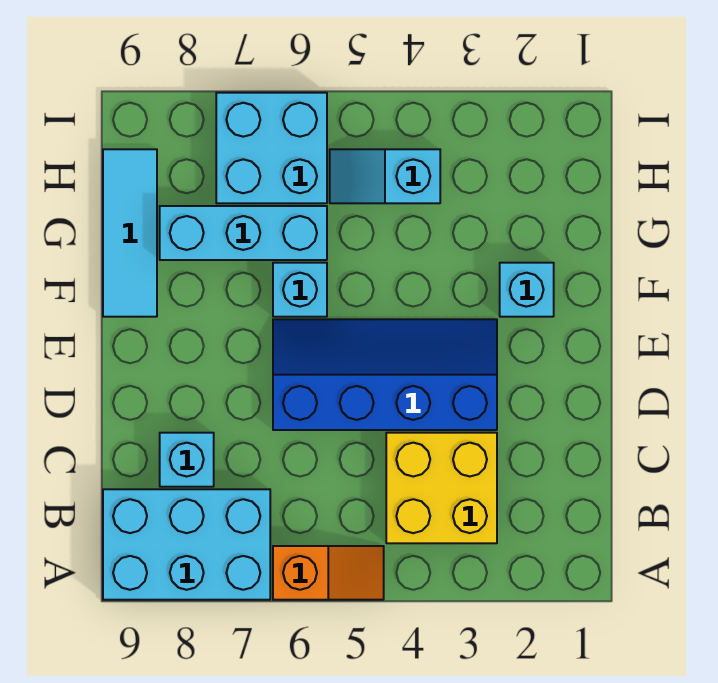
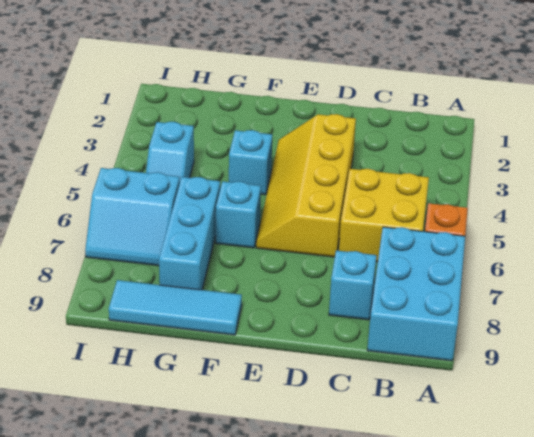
yellow 2x2 brick [386,433,497,543] -> yellow 2x2 brick moved to [339,169,429,262]
blue 2x4 slope [273,319,497,430] -> yellow 2x4 slope [256,114,356,257]
cyan 1x1 brick [500,263,554,317] -> cyan 1x1 brick moved to [229,130,272,195]
cyan 2x2 brick [216,93,327,203] -> cyan 2x2 slope [85,168,180,266]

